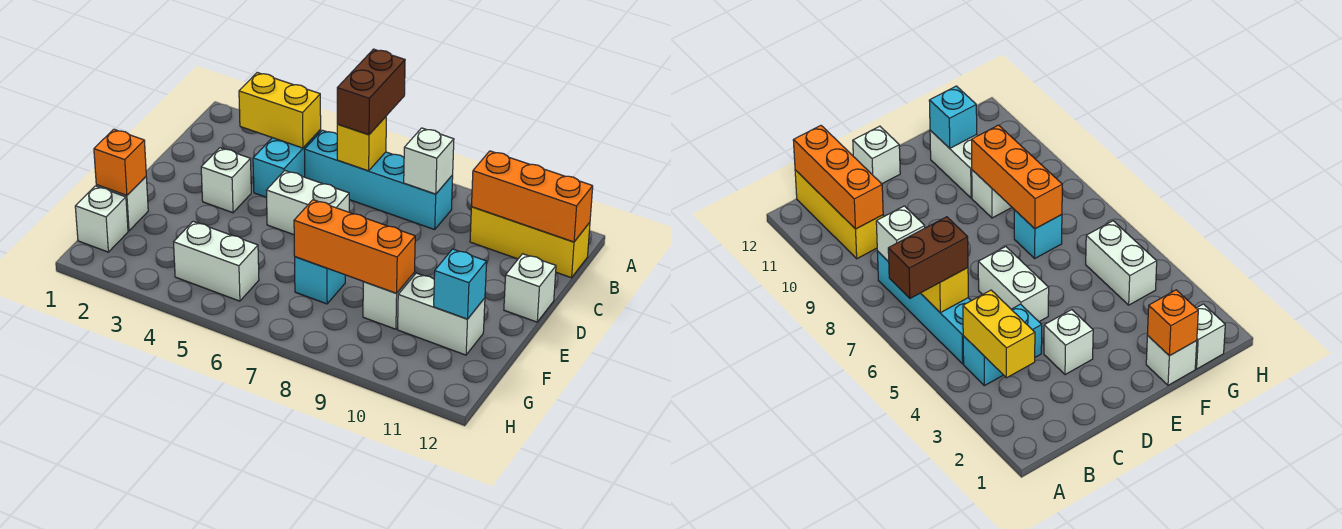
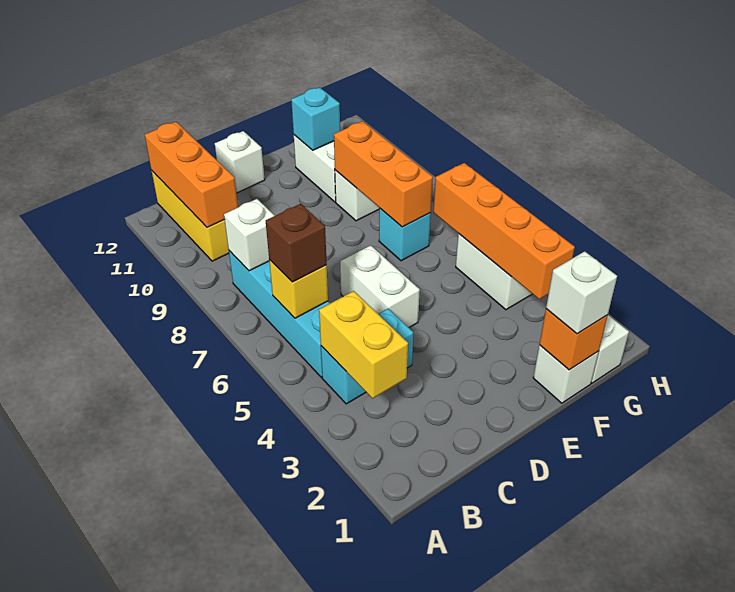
brown 1x2 brick [337,49,405,135] -> brown 1x1 brick [266,204,327,282]
white 1x1 brick [201,148,251,213] -> white 1x1 brick moved to [546,251,617,334]
none -> orange 1x4 brick [433,163,575,299]

